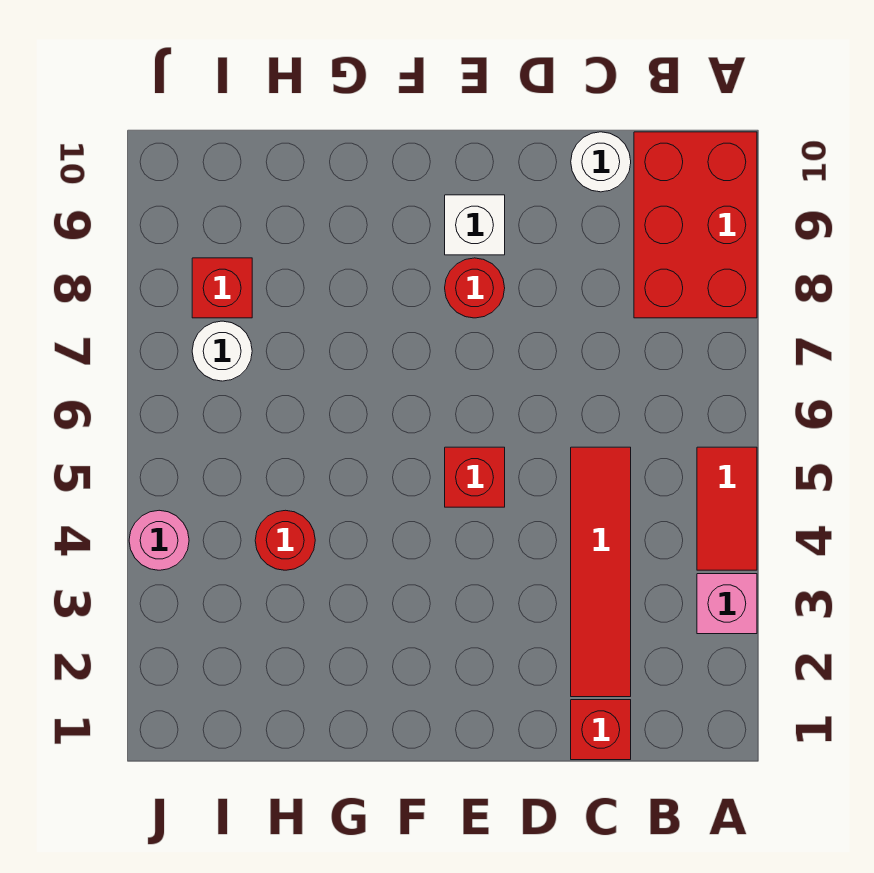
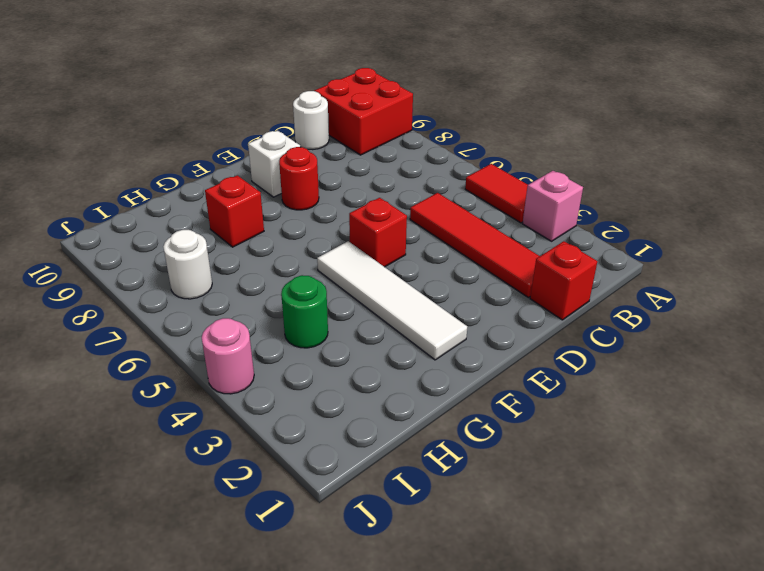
red 2x3 brick [634,132,757,318] -> red 2x2 brick [315,68,413,155]
none -> white 1x4 tile [317,241,467,360]
red 1x1 round brick [255,510,315,570] -> green 1x1 round brick [281,275,328,348]
red 1x1 brick [192,258,252,318] -> red 1x1 brick moved to [205,175,264,247]

